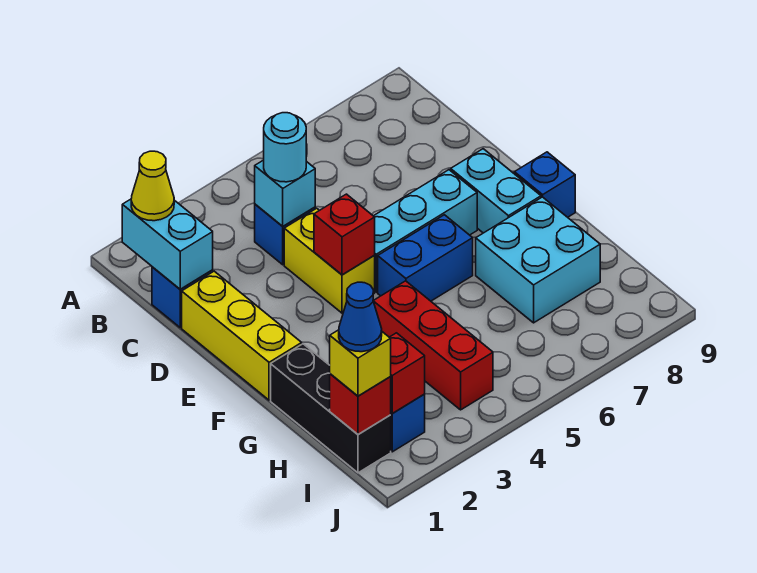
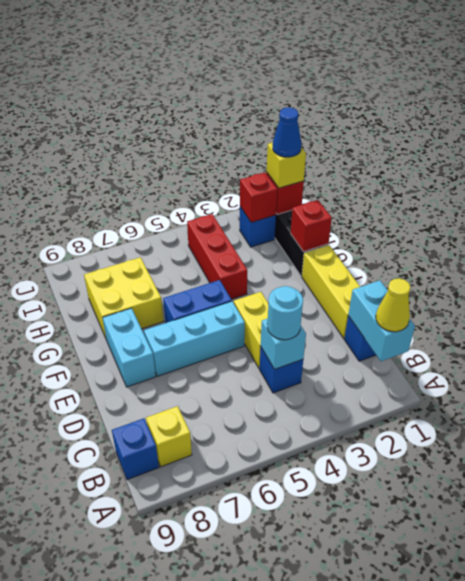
none -> yellow 1x1 brick [146,406,192,467]
red 1x1 brick [314,194,375,275] -> red 1x1 brick moved to [291,200,332,252]
blue 1x1 brick [514,152,575,217] -> blue 1x1 brick moved to [112,418,159,480]
cyan 2x2 brick [476,197,600,323] -> yellow 2x2 brick [84,257,163,340]

